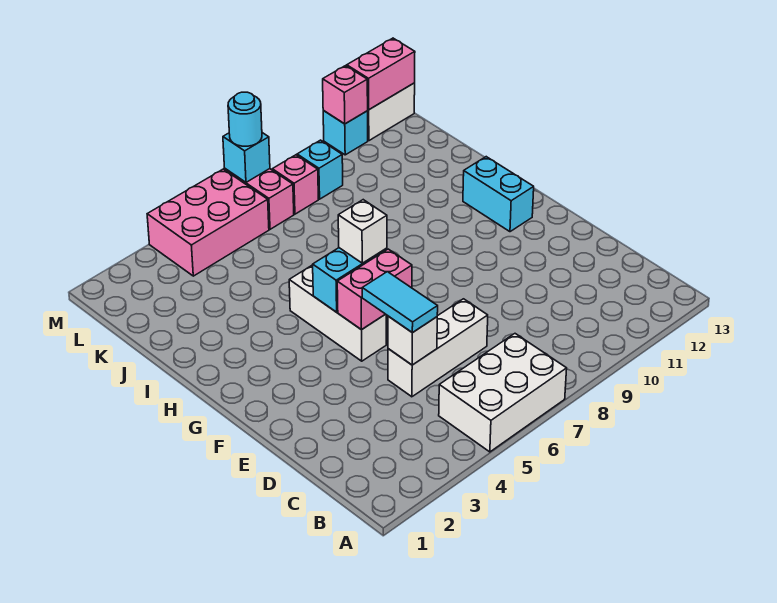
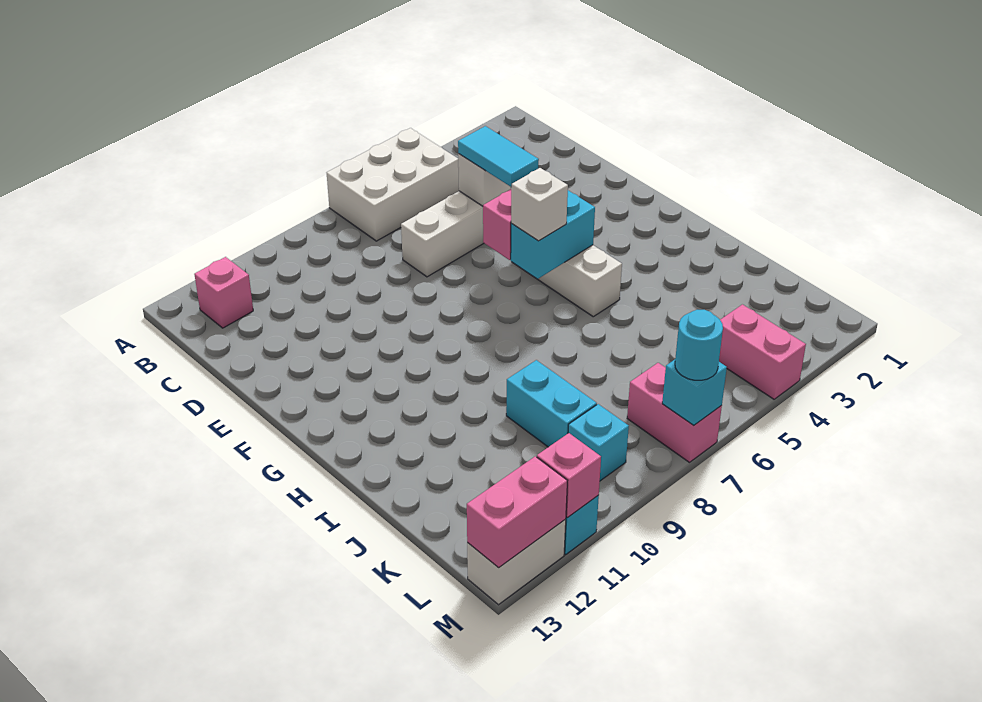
cyan 1x2 brick [463,157,534,232] -> cyan 1x2 brick moved to [506,360,597,447]
pink 2x3 brick [147,169,269,276] -> pink 1x2 brick [719,304,806,399]
pink 1x1 brick [272,155,318,214] -> pink 1x1 brick moved to [194,257,253,328]

